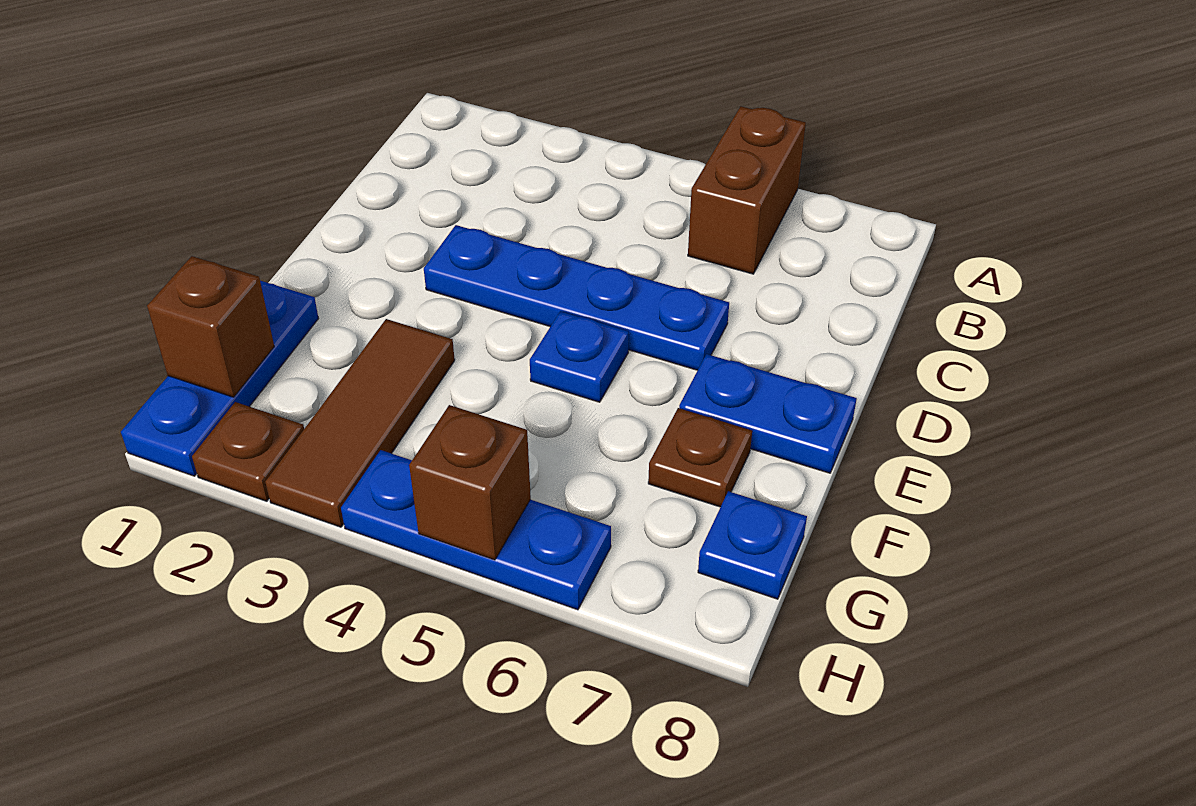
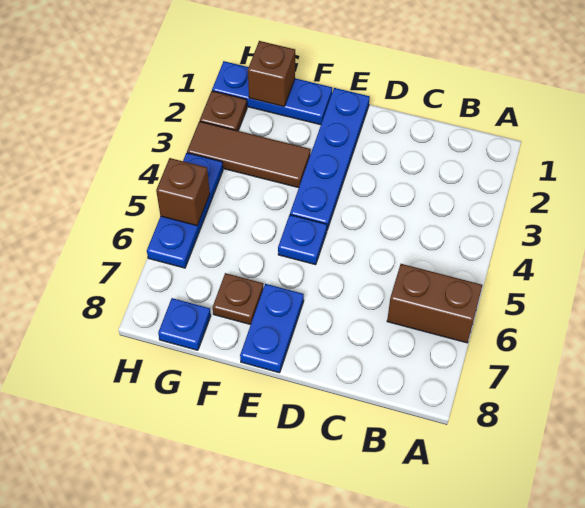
blue 1x4 plate [424,225,729,370] -> blue 1x4 plate moved to [290,88,370,229]

